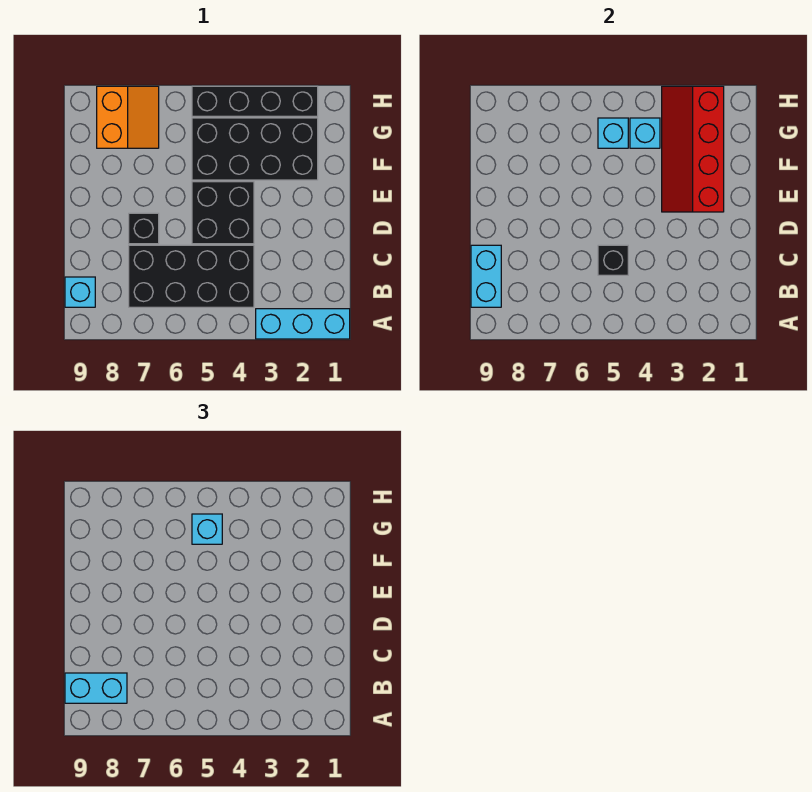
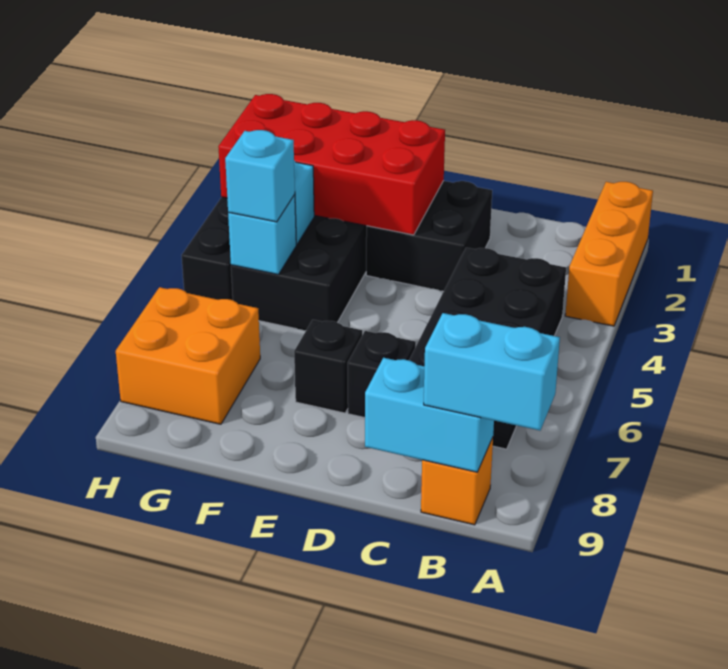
cyan 1x3 brick [256,309,350,339] -> orange 1x3 brick [565,182,653,326]
cyan 1x2 brick [65,673,127,703] -> cyan 1x2 brick turned to [424,313,560,431]
cyan 1x1 brick [65,277,95,307] -> orange 1x1 brick [421,438,493,525]
black 1x1 brick [598,245,628,275] -> black 1x1 brick moved to [294,320,362,413]
black 2x2 brick [192,182,254,244] -> black 2x2 brick moved to [366,181,492,291]
red 2x4 slope [662,86,724,212] -> red 2x4 brick [218,94,445,235]
orange 2x2 slope [97,86,159,148] -> orange 2x2 brick [116,287,260,424]

